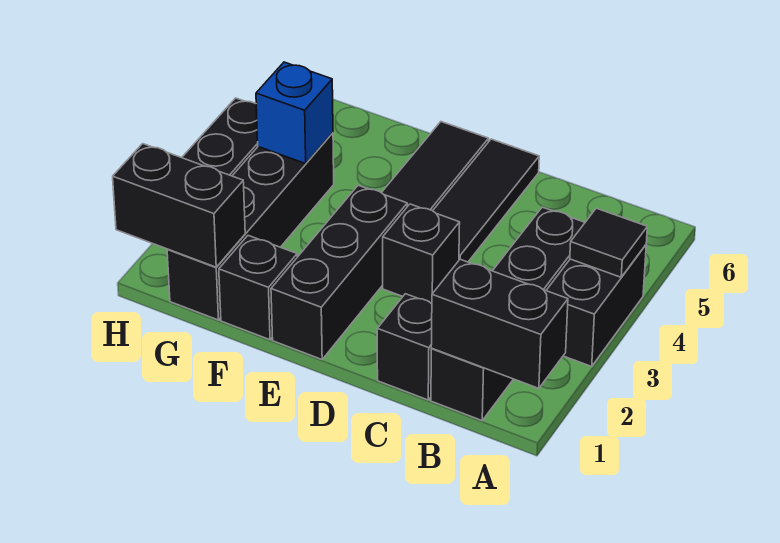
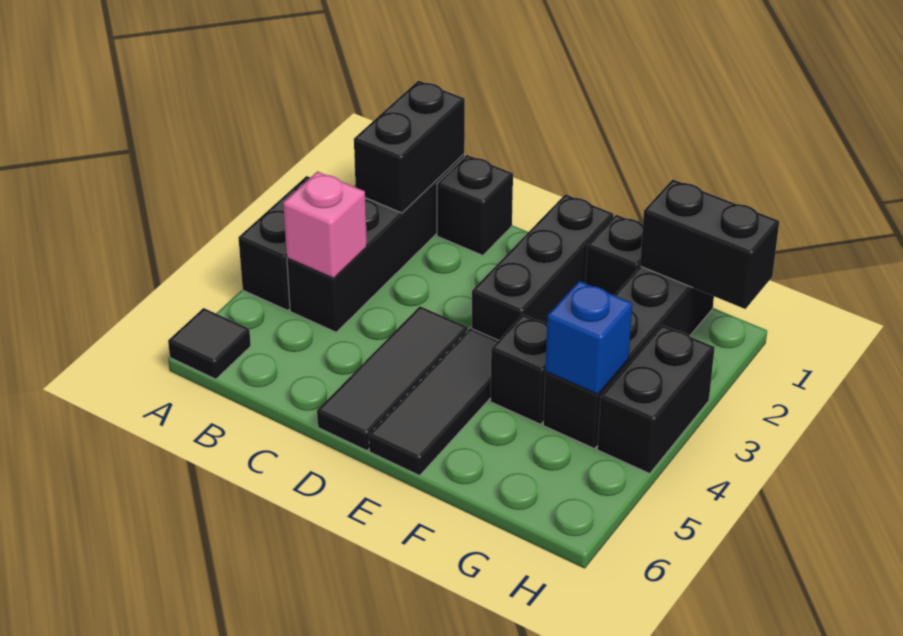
black 1x2 brick [431,259,568,388] -> black 1x2 brick turned to [354,81,465,213]
black 1x1 tile [570,208,647,277] -> black 1x1 tile moved to [168,308,251,379]
none -> pink 1x1 brick [283,172,367,278]
black 1x1 brick [383,204,460,303] -> black 1x1 brick moved to [490,315,547,424]

